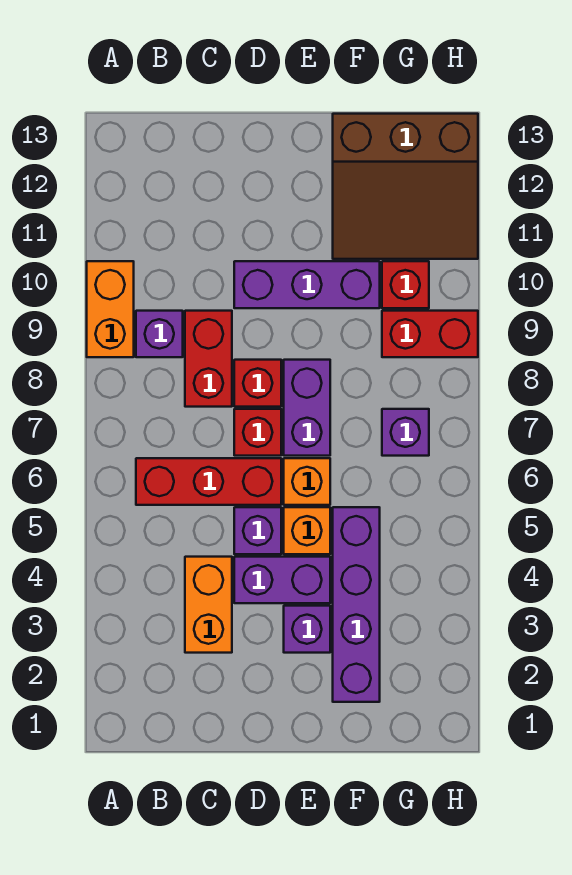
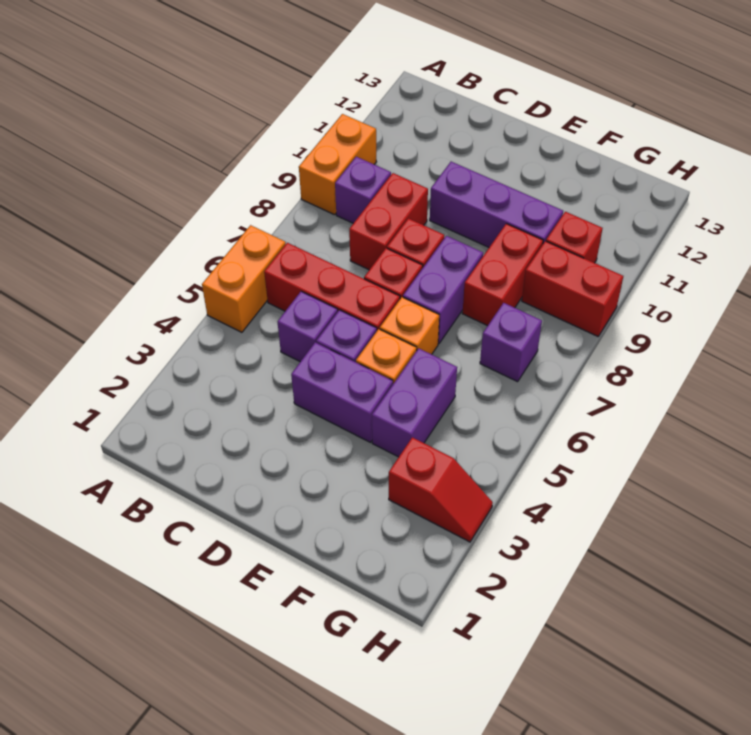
orange 1x2 brick [185,557,232,653] -> orange 1x2 brick moved to [202,225,286,332]
purple 1x1 brick [284,606,330,653] -> purple 1x1 brick moved to [278,292,338,362]
purple 1x4 brick [333,507,380,702] -> purple 1x2 brick [372,348,457,457]
none -> red 1x2 brick [462,224,543,326]
brown 3x3 slope [333,114,478,259] -> none
none -> red 1x2 slope [389,437,493,542]

